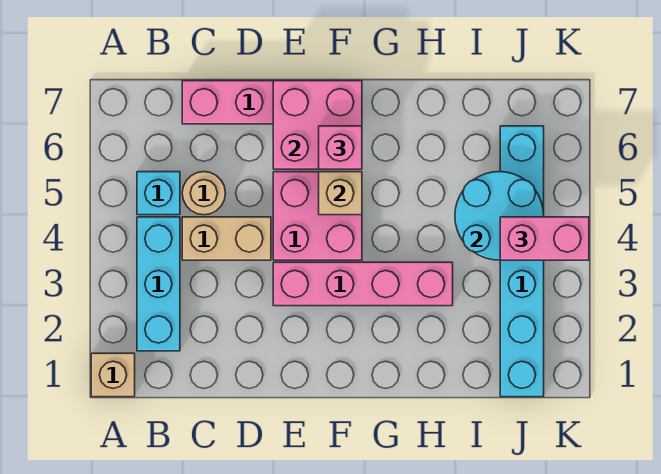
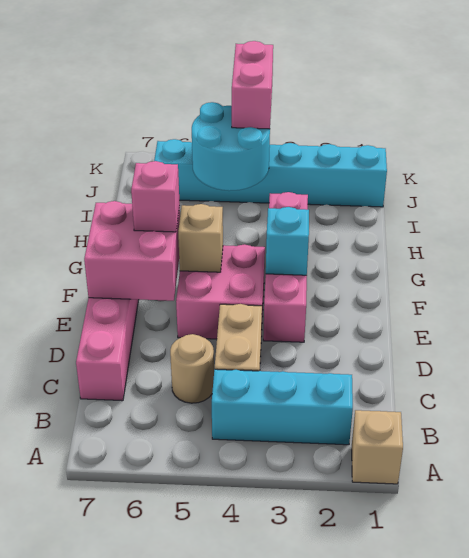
cyan 1x1 brick [137,172,180,215] -> cyan 1x1 brick moved to [266,207,309,275]

